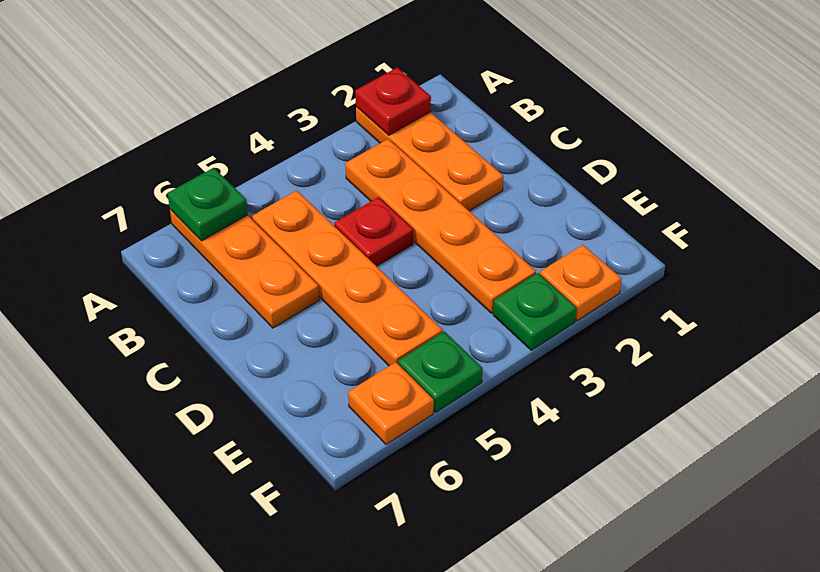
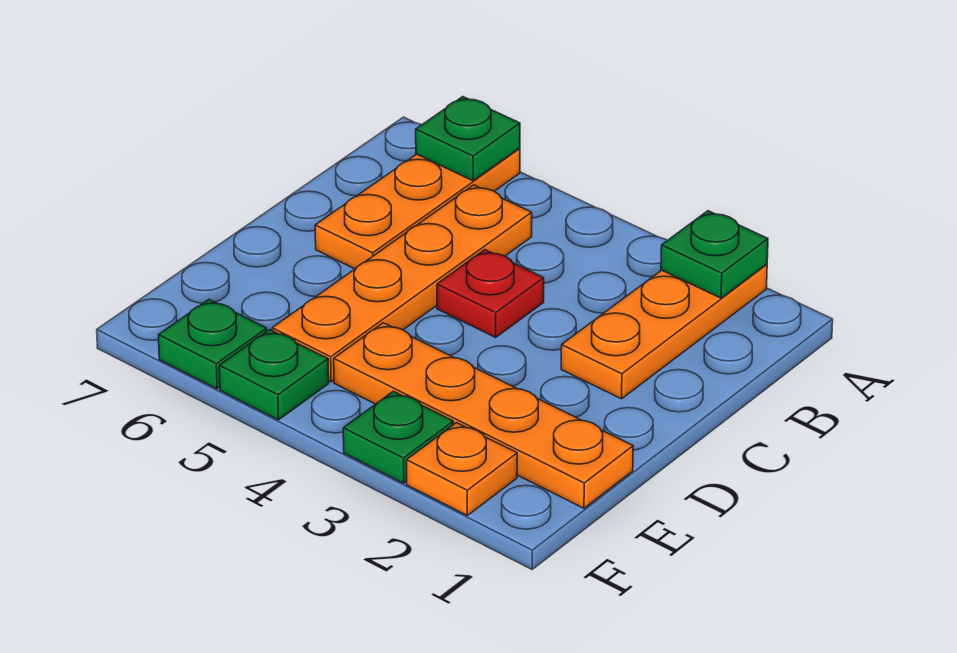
red 1x1 plate [355,67,431,135] -> green 1x1 plate [661,211,768,298]
orange 1x4 plate [345,139,536,313] -> orange 1x4 plate turned to [334,323,633,508]
orange 1x1 plate [348,362,434,444] -> green 1x1 plate [158,300,267,389]

